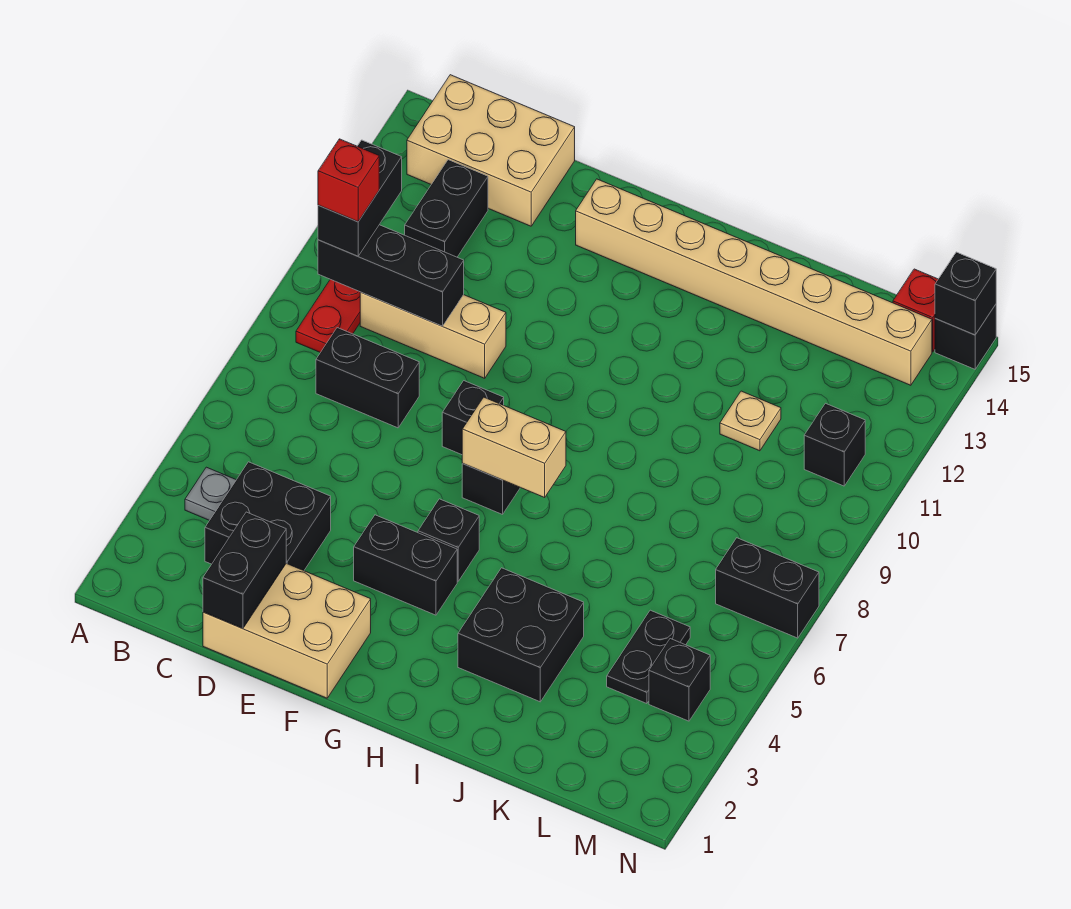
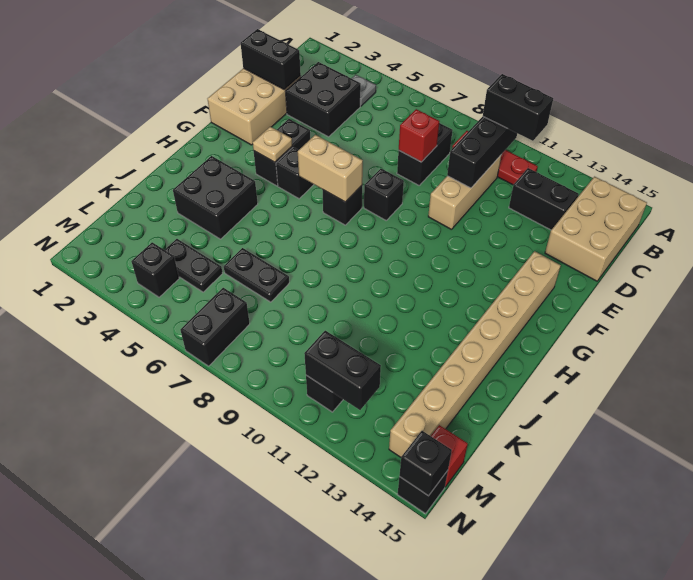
red 1x1 brick [318,139,379,222] -> red 1x1 brick moved to [399,109,439,162]
tan 1x2 brick [462,397,566,497] -> tan 1x2 brick turned to [298,135,363,202]
none -> black 1x2 plate [224,248,289,302]
tan 1x1 plate [720,391,781,451] -> tan 1x1 plate moved to [253,127,292,162]
none -> black 1x2 brick [304,331,381,410]

